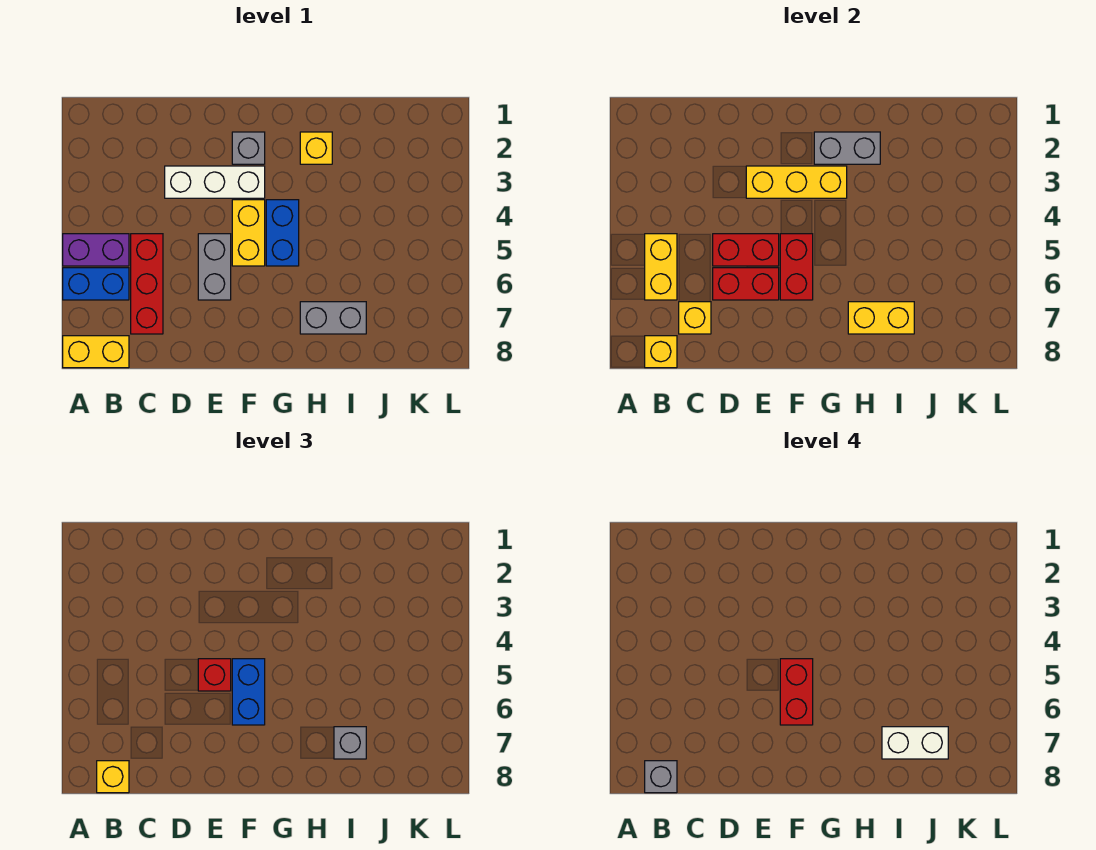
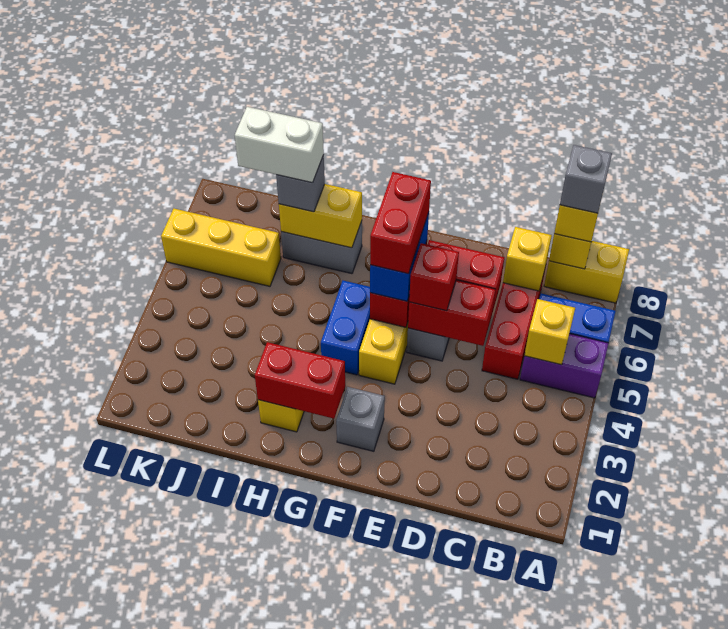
yellow 1x2 brick [645,234,677,300] -> yellow 1x1 brick [524,299,575,365]
white 1x3 brick [165,166,265,198] -> none
yellow 1x3 brick [746,166,847,198] -> yellow 1x3 brick moved to [161,209,281,286]
grey 1x2 brick [814,132,880,164] -> red 1x2 brick [255,342,345,419]

